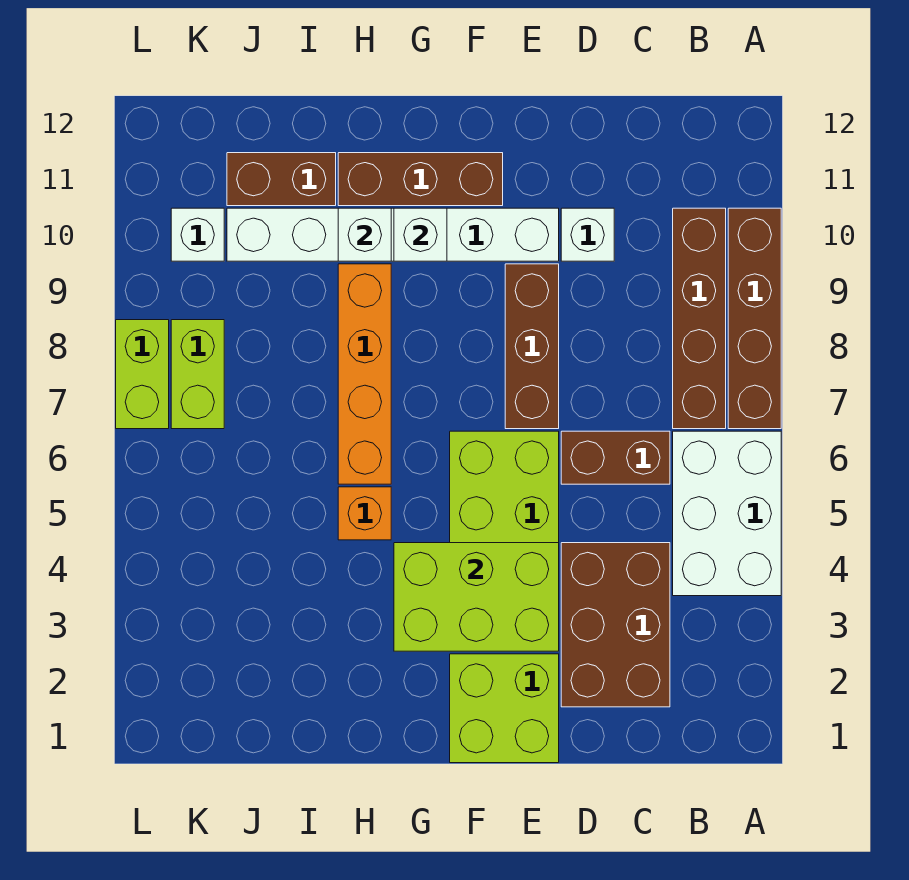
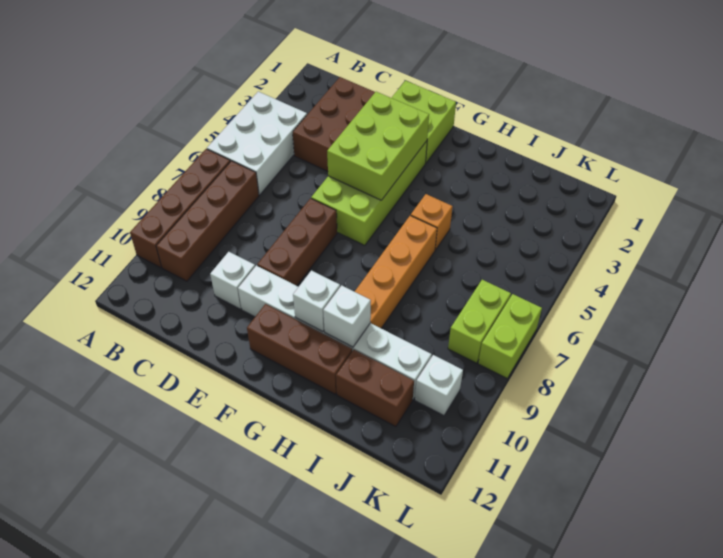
brown 1x2 brick [561,431,670,484] -> none
lime 2x3 brick [394,543,559,651] -> lime 2x3 brick turned to [327,92,429,200]

